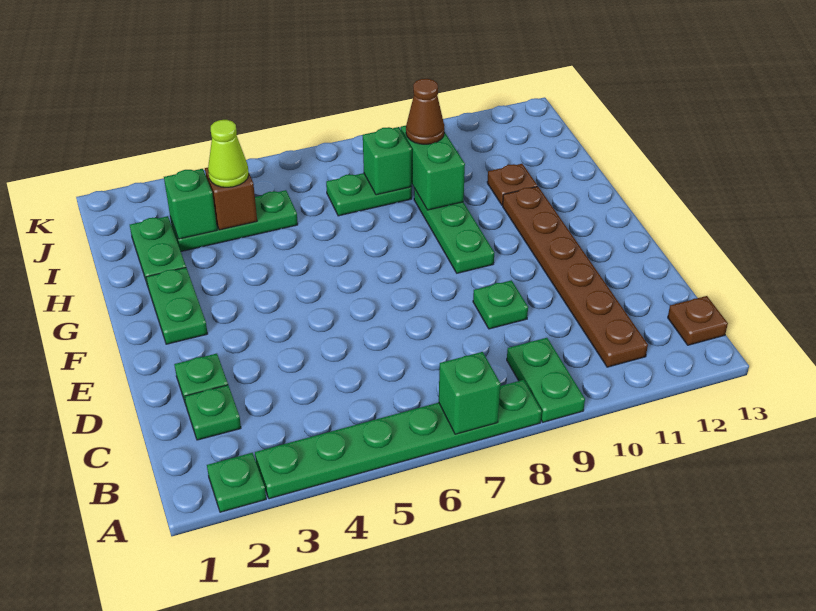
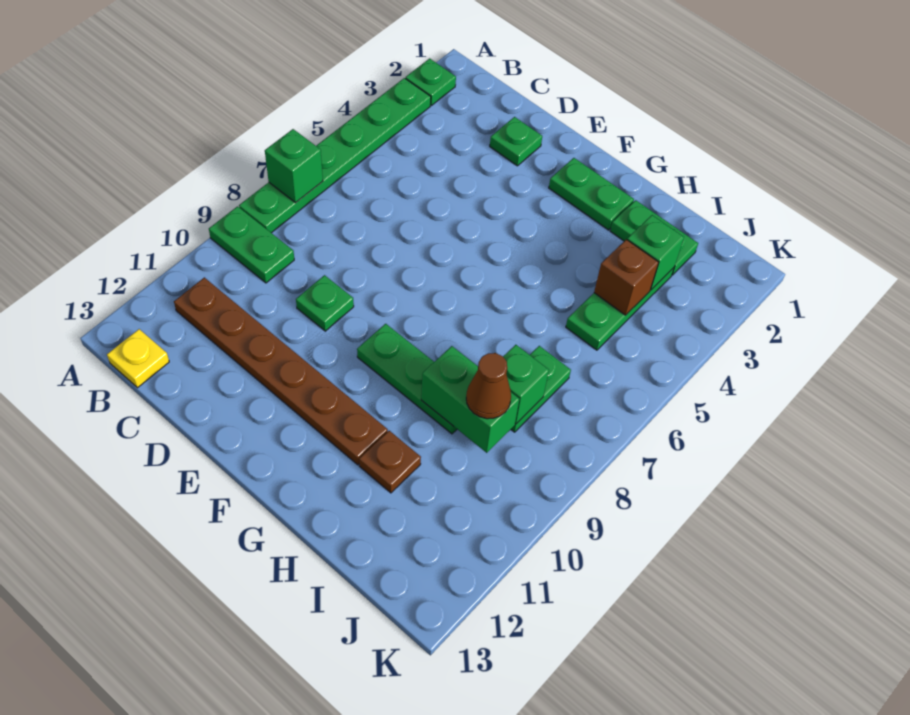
brown 1x1 plate [668,296,728,345] -> yellow 1x1 plate [107,329,169,388]
green 1x1 plate [185,385,241,440] -> none
lime 1x1 cone [208,120,249,187] -> none

